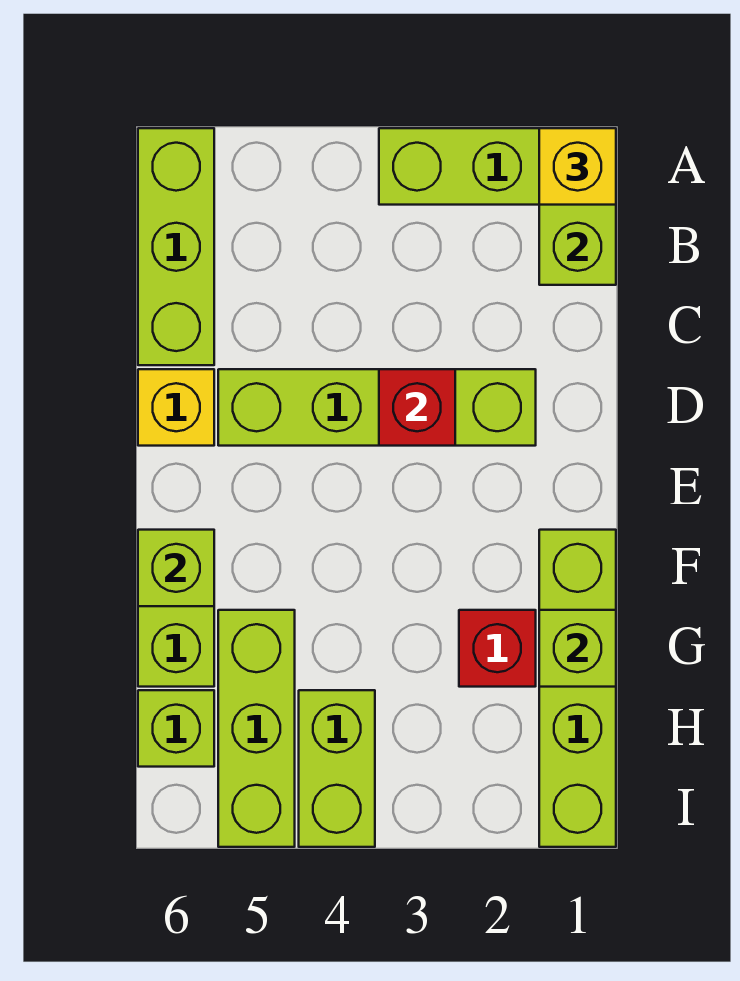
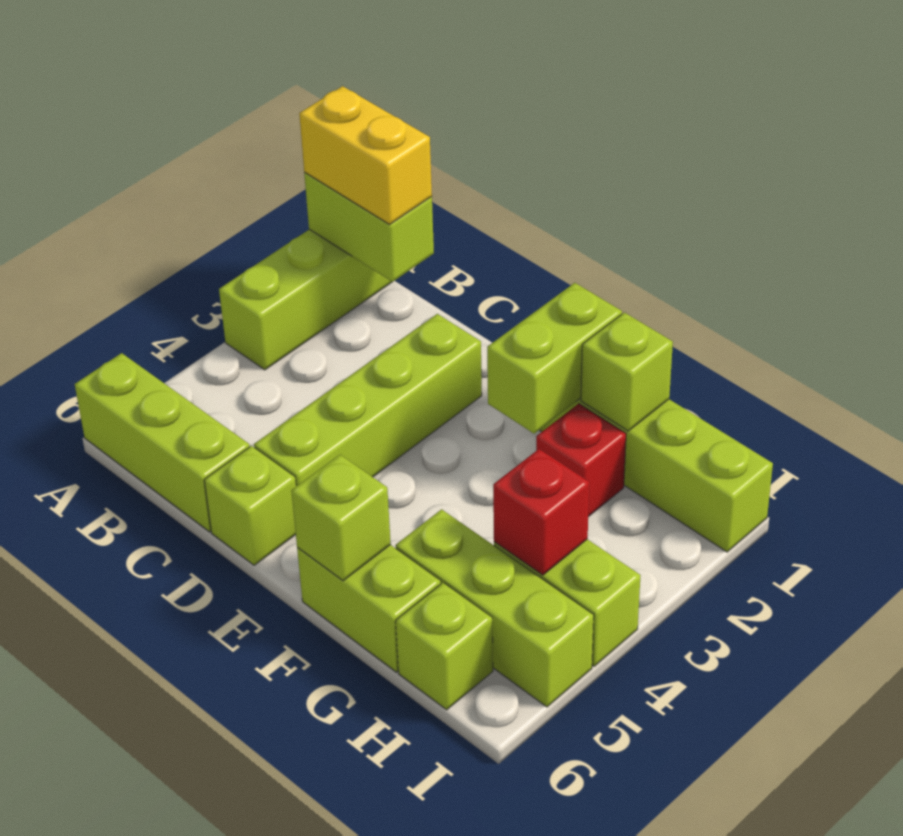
yellow 1x1 brick [539,128,616,205] -> yellow 1x2 brick [299,86,432,224]
red 1x1 brick [379,369,455,446] -> red 1x1 brick moved to [493,449,589,575]
yellow 1x1 brick [138,369,214,446] -> lime 1x1 brick [204,446,296,565]
none -> lime 1x2 brick [487,283,622,434]

